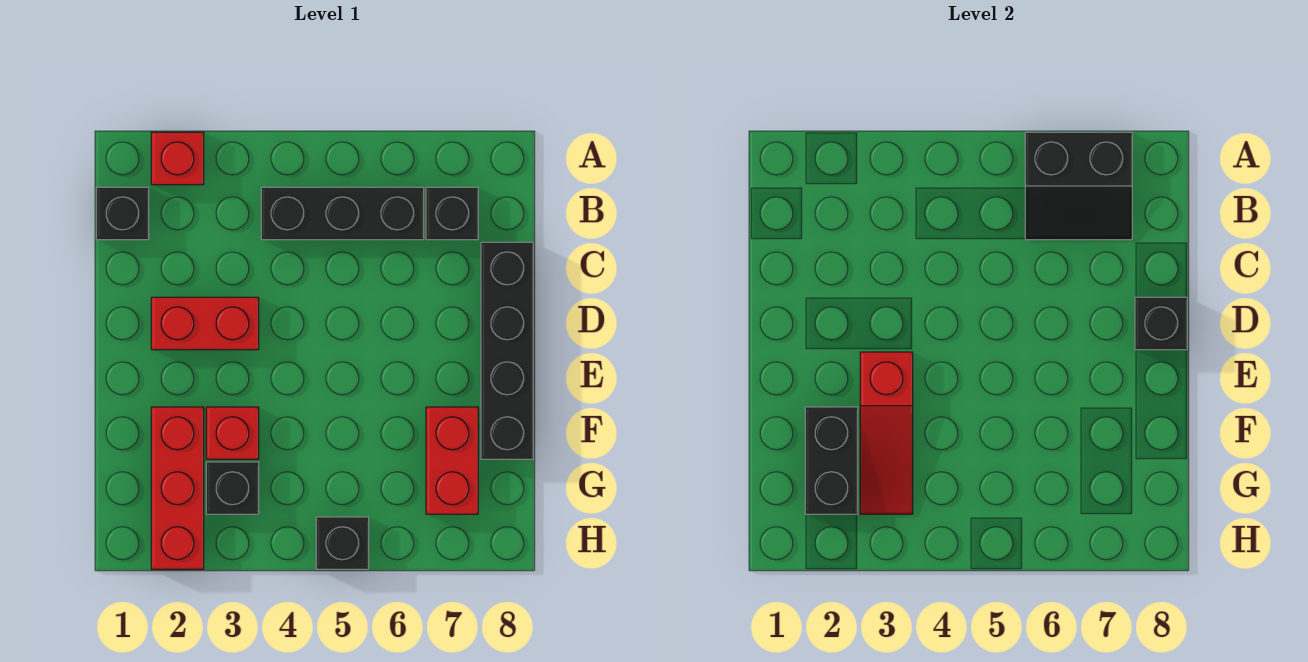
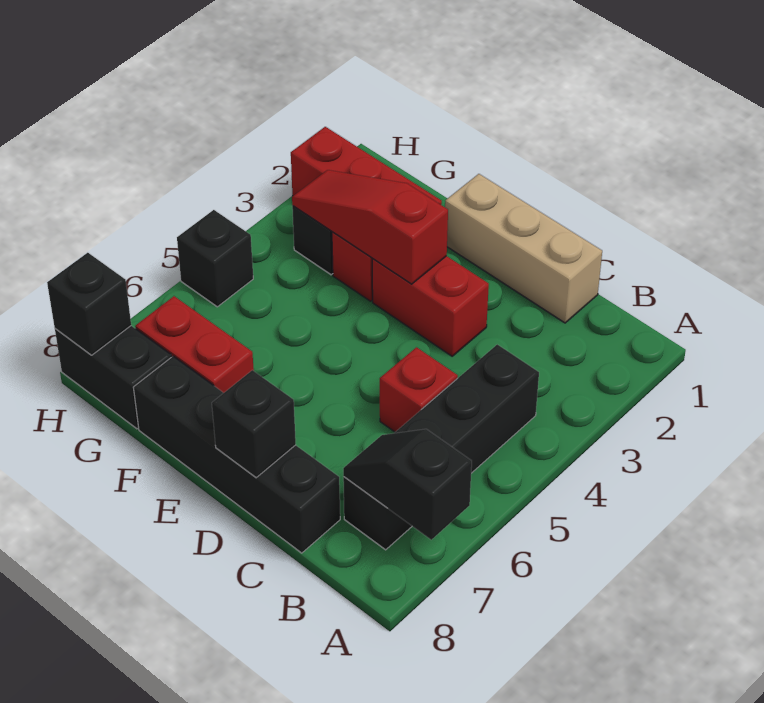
red 1x1 brick [151,132,204,185] -> red 1x1 brick moved to [380,347,458,432]
black 2x2 slope [1025,132,1132,240] -> black 1x2 slope [343,429,472,540]
black 1x1 brick [96,187,149,240] -> black 1x1 brick moved to [47,253,131,355]
none -> tan 1x3 brick [445,174,602,323]
red 1x2 brick [151,297,259,350] -> red 1x2 brick turned to [372,256,489,356]
black 1x2 brick [805,407,858,514] -> black 1x2 brick moved to [55,326,171,429]

